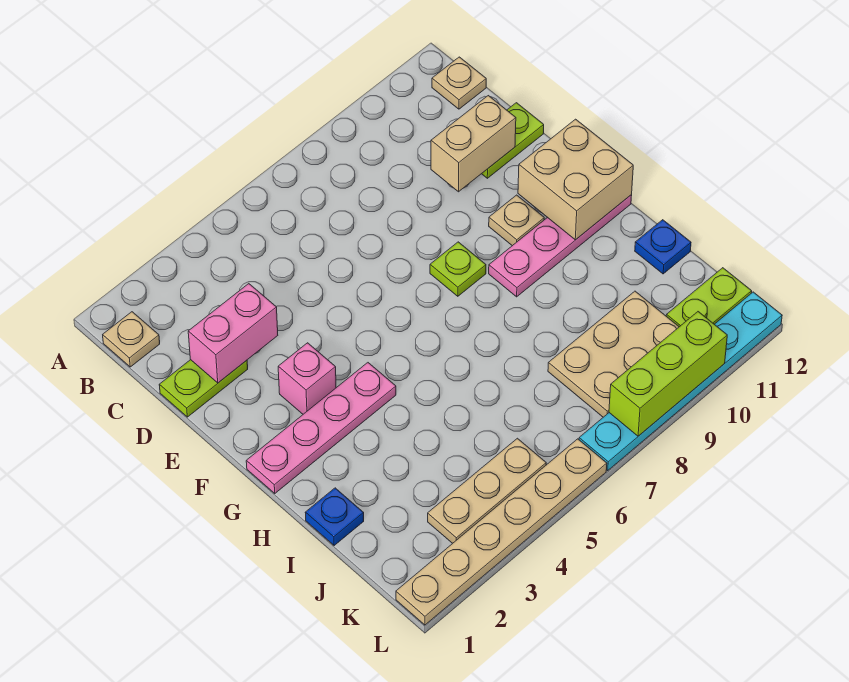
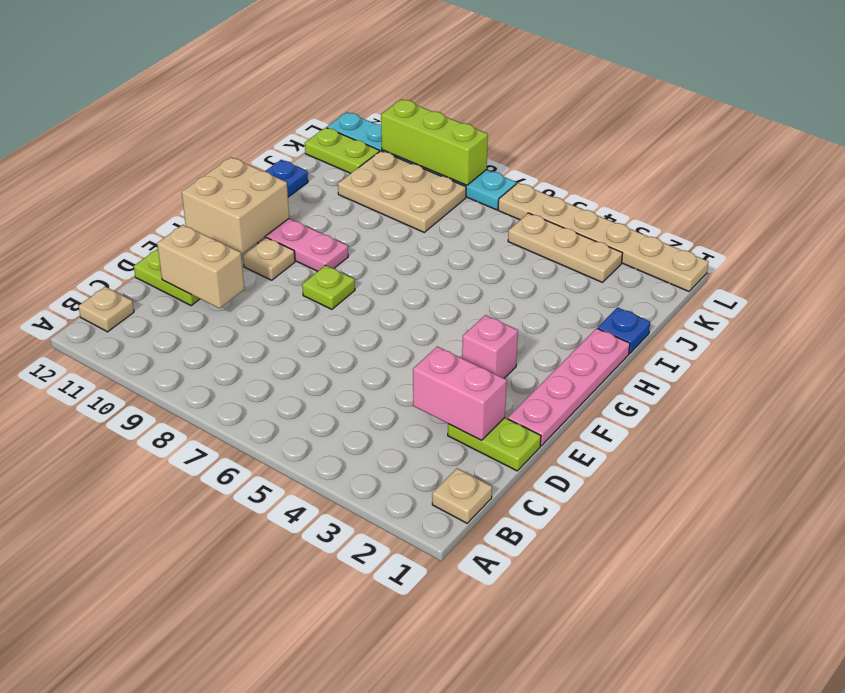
pink 1x4 plate [246,363,396,493] -> pink 1x4 plate turned to [508,328,630,446]

